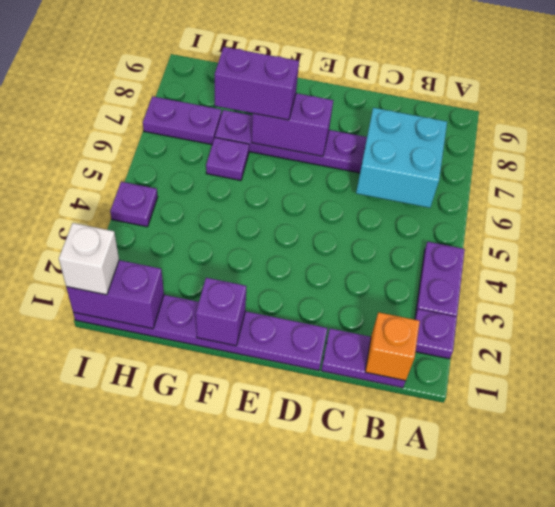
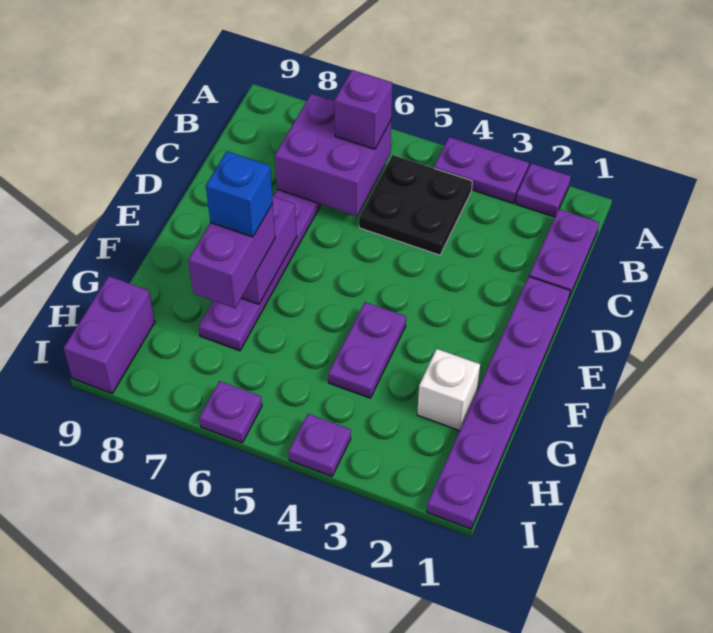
orange 1x1 brick [365,312,420,381] -> none
none -> black 2x2 plate [359,155,472,255]
cyan 2x2 brick [356,108,447,208] -> purple 2x2 brick [275,94,391,216]
purple 1x1 brick [196,278,246,346] -> purple 1x1 brick moved to [334,70,392,149]
none -> blue 1x1 brick [206,151,273,237]
purple 1x1 plate [206,138,249,180] -> purple 1x1 plate moved to [199,381,262,443]
purple 1x2 brick [66,260,164,329] -> purple 1x2 brick moved to [64,276,155,393]
purple 1x2 plate [143,96,221,145] -> purple 1x2 plate moved to [328,302,406,398]
white 1x1 brick [59,223,119,295] -> white 1x1 brick moved to [417,349,480,431]

